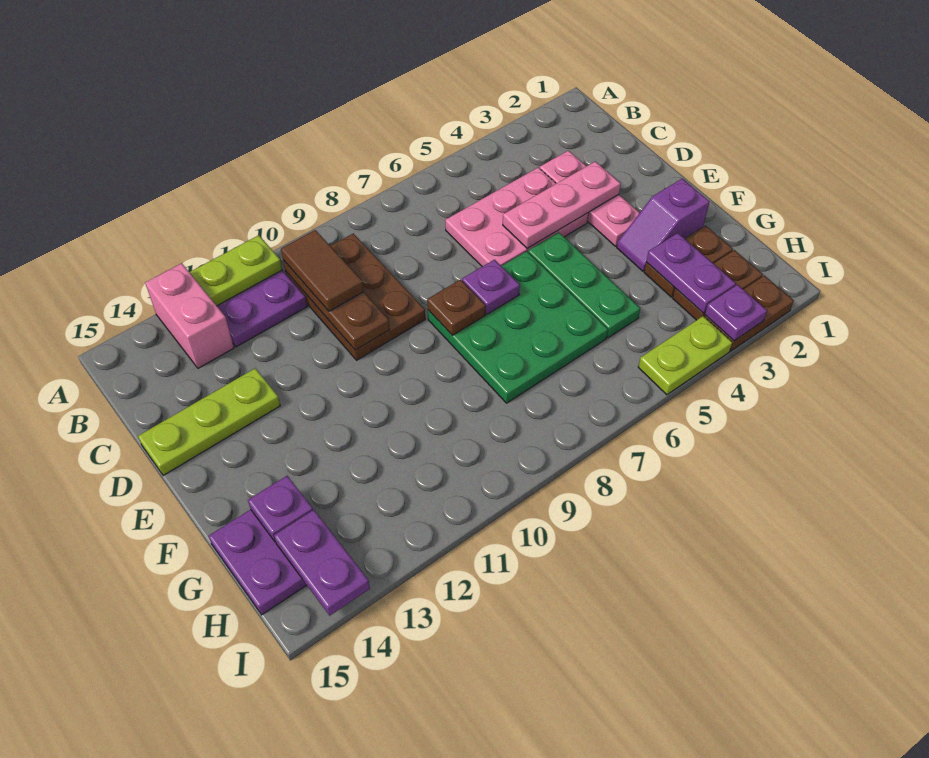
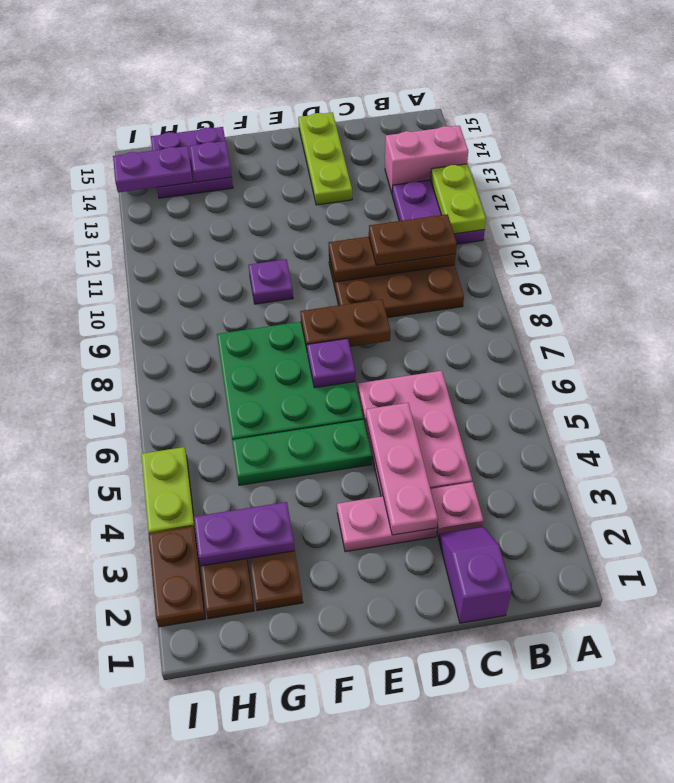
brown 1x2 tile [281,230,364,311] -> brown 1x2 plate [369,214,457,265]
brown 1x1 plate [427,280,486,336] -> brown 1x2 plate [300,299,390,349]
purple 1x2 slope [617,179,710,271] -> purple 1x2 slope moved to [439,527,512,623]
purple 1x1 plate [705,285,767,341] -> purple 1x1 plate moved to [248,259,293,304]

